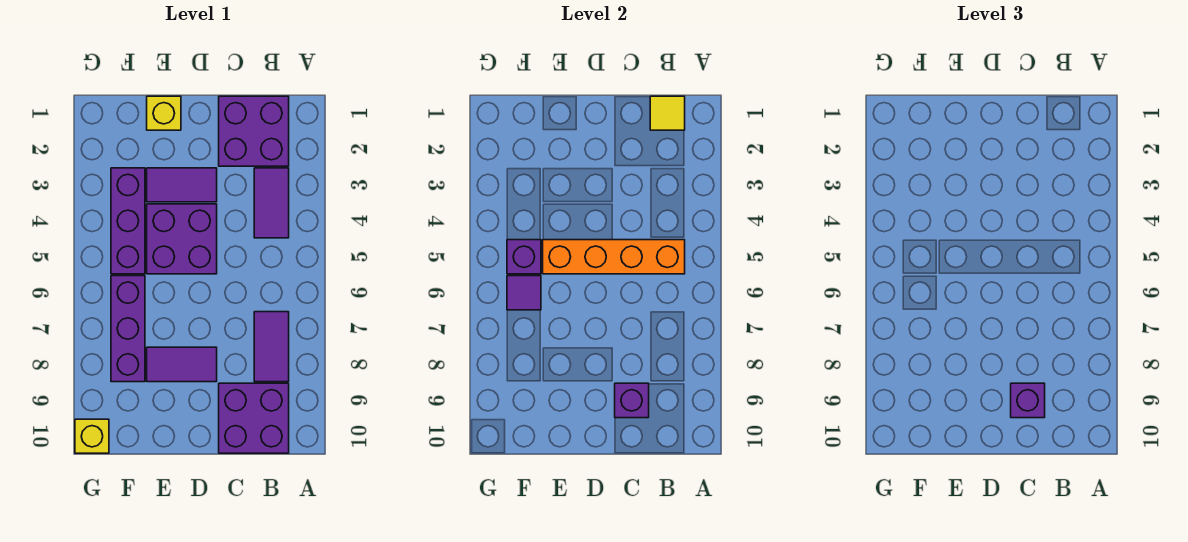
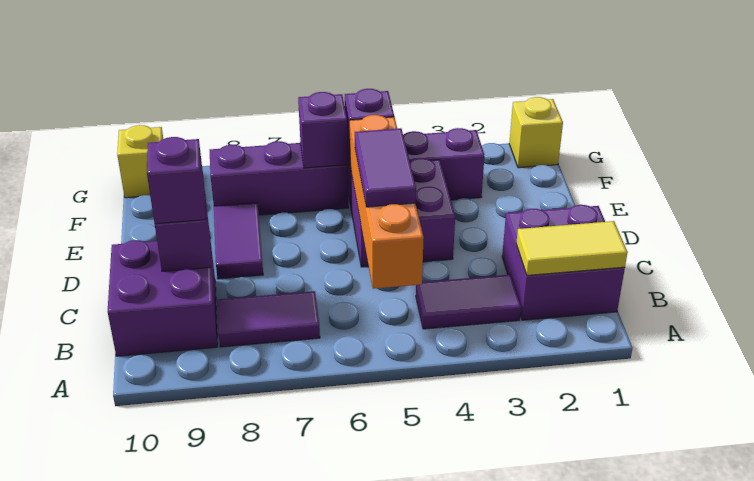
yellow 1x1 tile [650,96,685,130] -> yellow 1x2 tile [516,221,628,275]
purple 1x2 tile [147,168,217,202] -> purple 1x2 tile moved to [355,129,416,207]
yellow 1x1 brick [147,96,181,130] -> yellow 1x1 brick moved to [509,97,563,168]
purple 1x1 tile [507,276,541,310] -> purple 1x1 brick [298,92,348,168]

